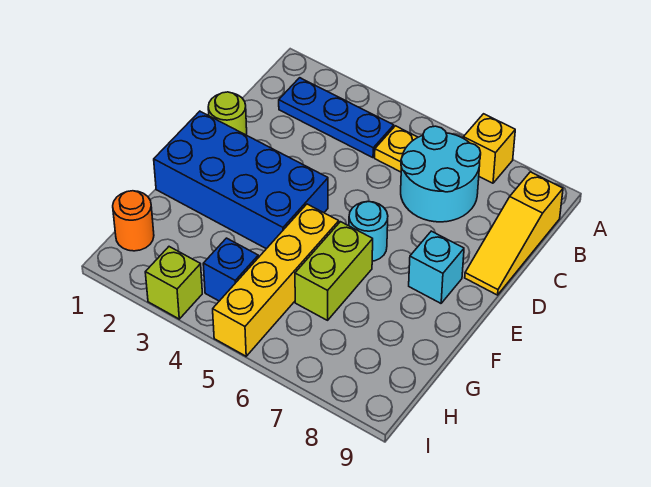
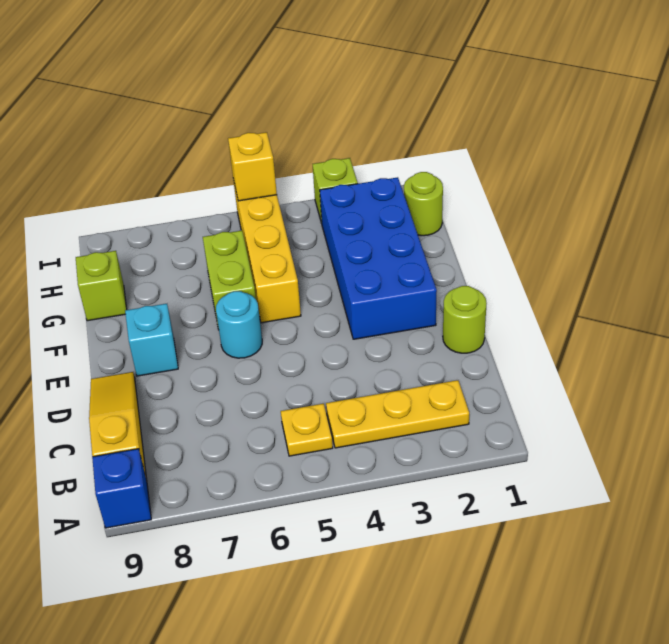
yellow 1x1 brick [463,114,515,183] -> yellow 1x1 brick moved to [228,132,277,201]
blue 1x3 plate [279,78,394,158] -> yellow 1x3 plate [326,380,469,448]
cyan 2x2 round brick [401,126,481,222] -> none
blue 2x4 brick [154,111,328,249] -> blue 2x4 brick turned to [320,177,437,339]
none -> lime 1x1 brick [76,251,127,321]
orange 1x1 round brick [113,191,154,251] -> lime 1x1 round brick [404,172,443,236]
blue 1x1 brick [203,238,258,301] -> blue 1x1 brick moved to [92,449,151,528]

